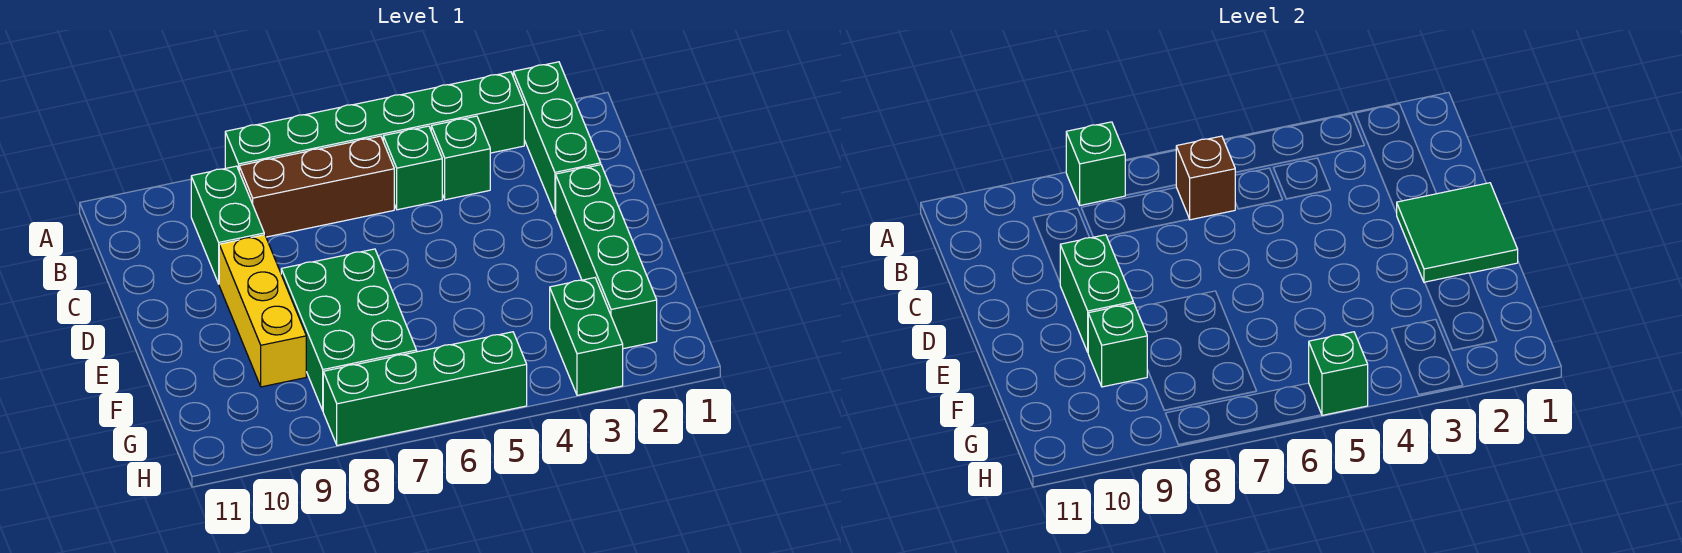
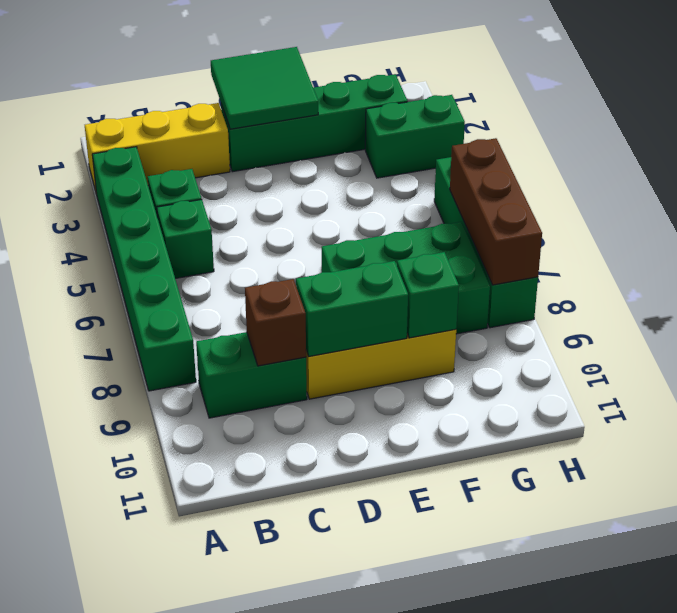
green 1x3 brick [513,62,601,214] -> yellow 1x3 brick [85,103,230,194]
green 1x1 brick [1066,122,1125,205] -> none
brown 1x3 brick [239,136,394,237] -> brown 1x3 brick moved to [450,138,542,285]
brown 1x1 brick [1176,136,1235,220] -> brown 1x1 brick moved to [245,279,306,366]
green 1x1 brick [1309,332,1368,415] -> none

